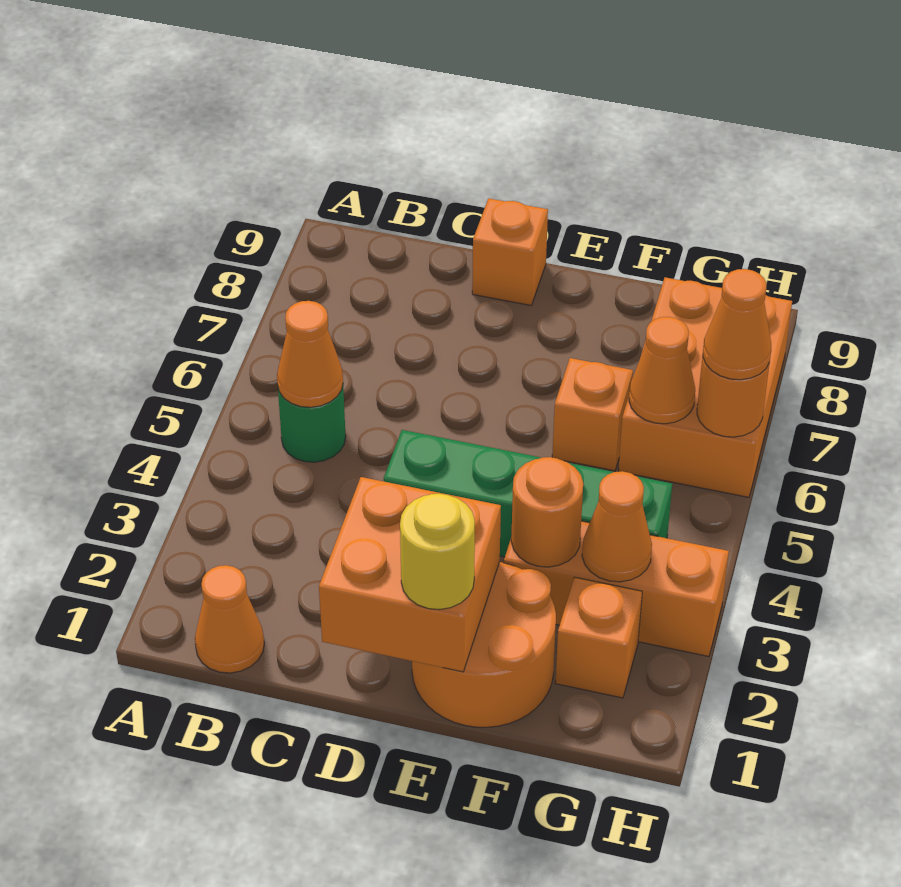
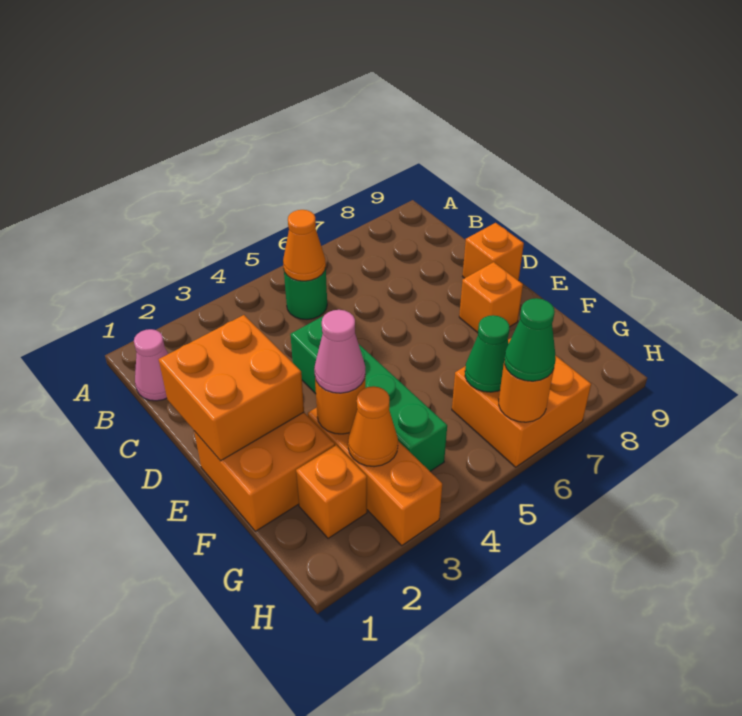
orange 1x1 cone [195,565,264,673] -> pink 1x1 cone [134,329,168,401]
orange 2x2 round brick [412,562,556,727] -> orange 2x2 brick [194,412,335,531]
yellow 1x1 round brick [400,494,475,610] -> none
none -> pink 1x1 cone [314,310,365,393]
orange 1x1 brick [552,358,633,471] -> orange 1x1 brick moved to [459,262,523,333]
orange 2x3 brick [618,277,792,497] -> orange 2x2 brick [452,338,591,467]
orange 1x1 cone [629,317,695,424] -> green 1x1 cone [465,315,509,392]
orange 1x1 cone [703,269,771,380] -> green 1x1 cone [504,298,556,381]

